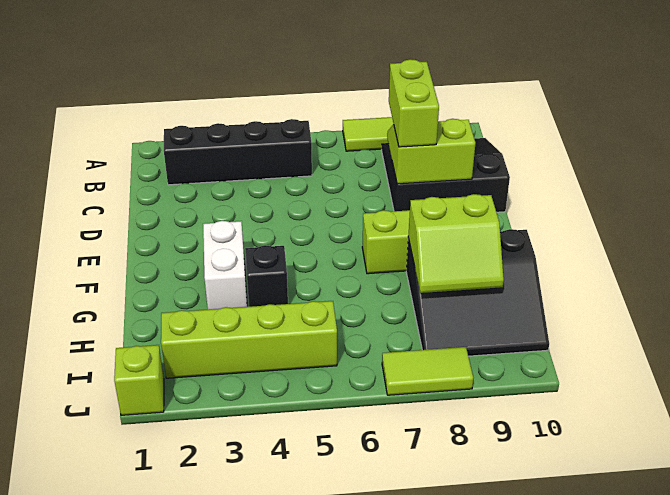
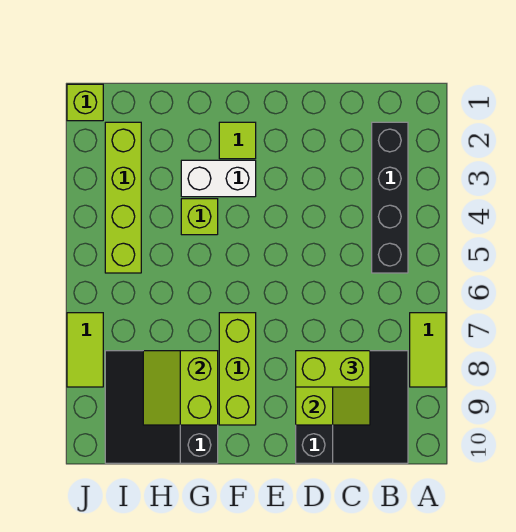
none -> lime 1x1 tile [219,122,256,159]
black 1x1 brick [245,245,288,307] -> lime 1x1 brick [181,199,218,235]

